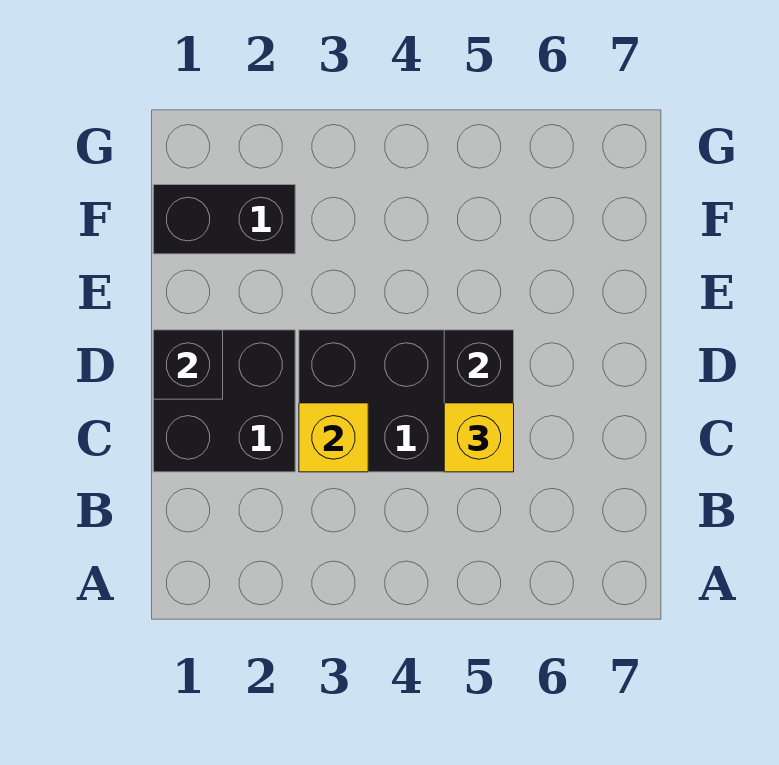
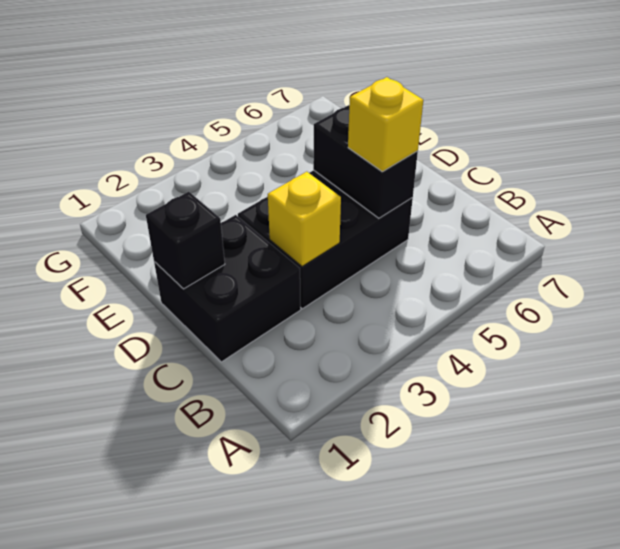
black 1x2 brick [153,185,295,254] -> none

